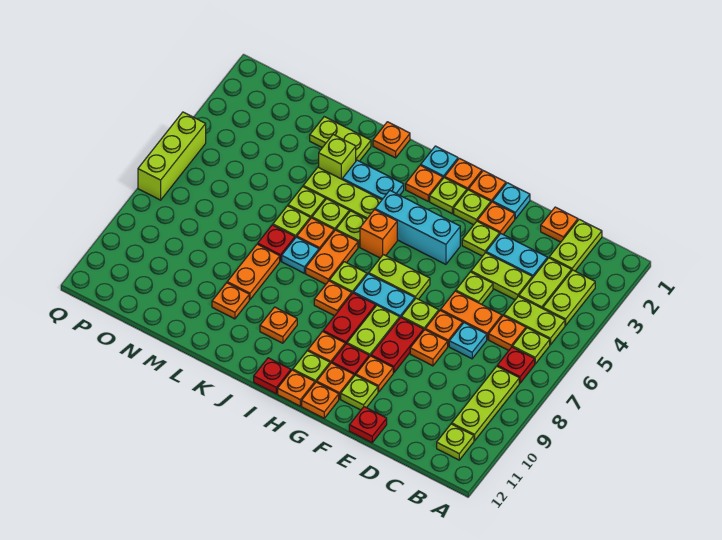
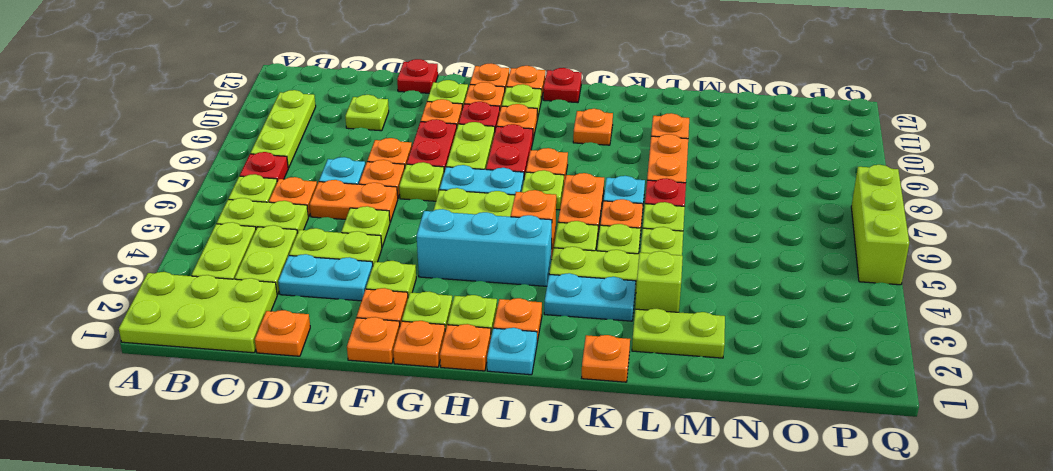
lime 1x1 plate [437,424,474,460] -> lime 1x1 plate moved to [345,95,389,131]
lime 1x2 plate [549,219,602,271] -> lime 2x3 plate [119,272,277,353]
cyan 1x1 plate [493,183,530,219] -> orange 1x1 plate [347,317,400,364]

